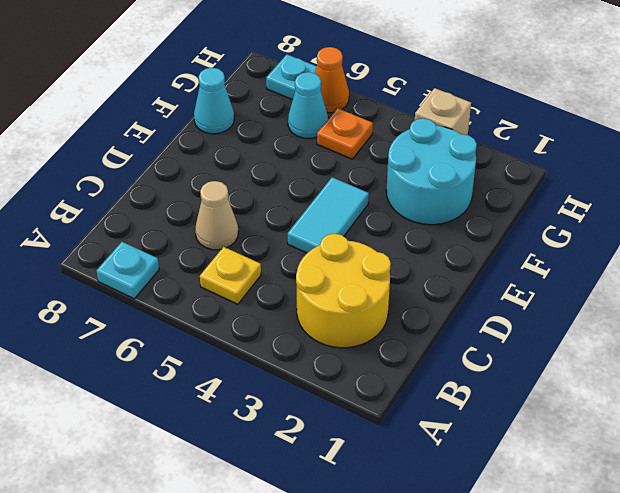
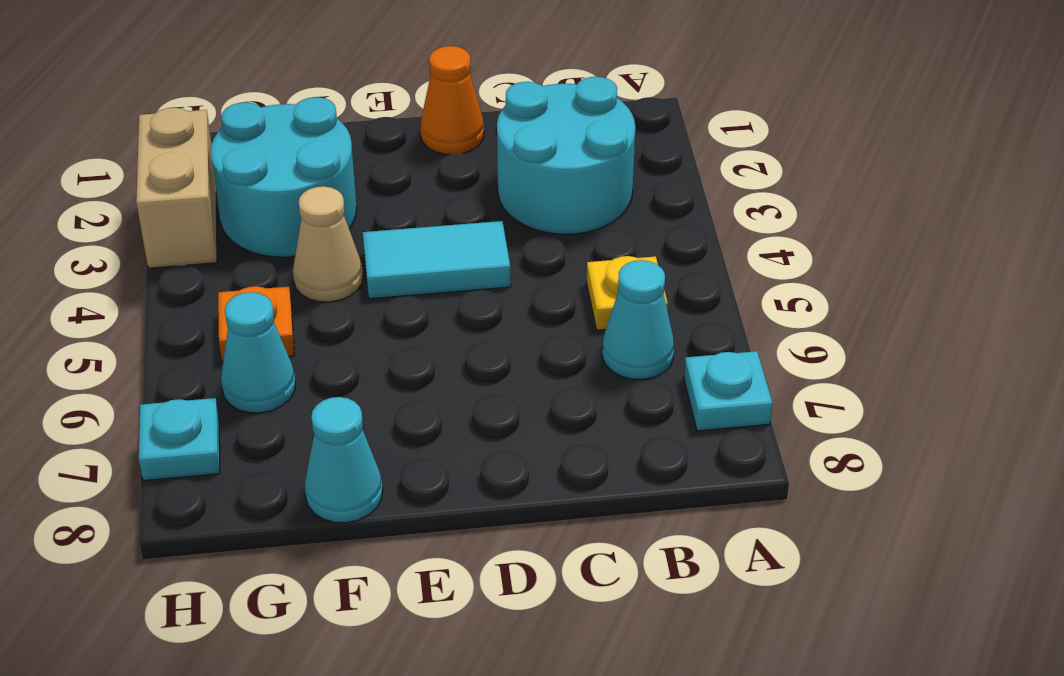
yellow 2x2 round brick [296,234,391,348] -> cyan 2x2 round brick [497,77,635,234]
none -> cyan 1x1 cone [602,260,674,379]
tan 1x1 cone [195,181,238,250] -> tan 1x1 cone moved to [293,186,363,302]
tan 1x1 brick [415,88,471,135] -> tan 1x2 brick [136,108,217,268]
orange 1x1 cone [315,47,349,113] -> orange 1x1 cone moved to [420,46,484,154]

